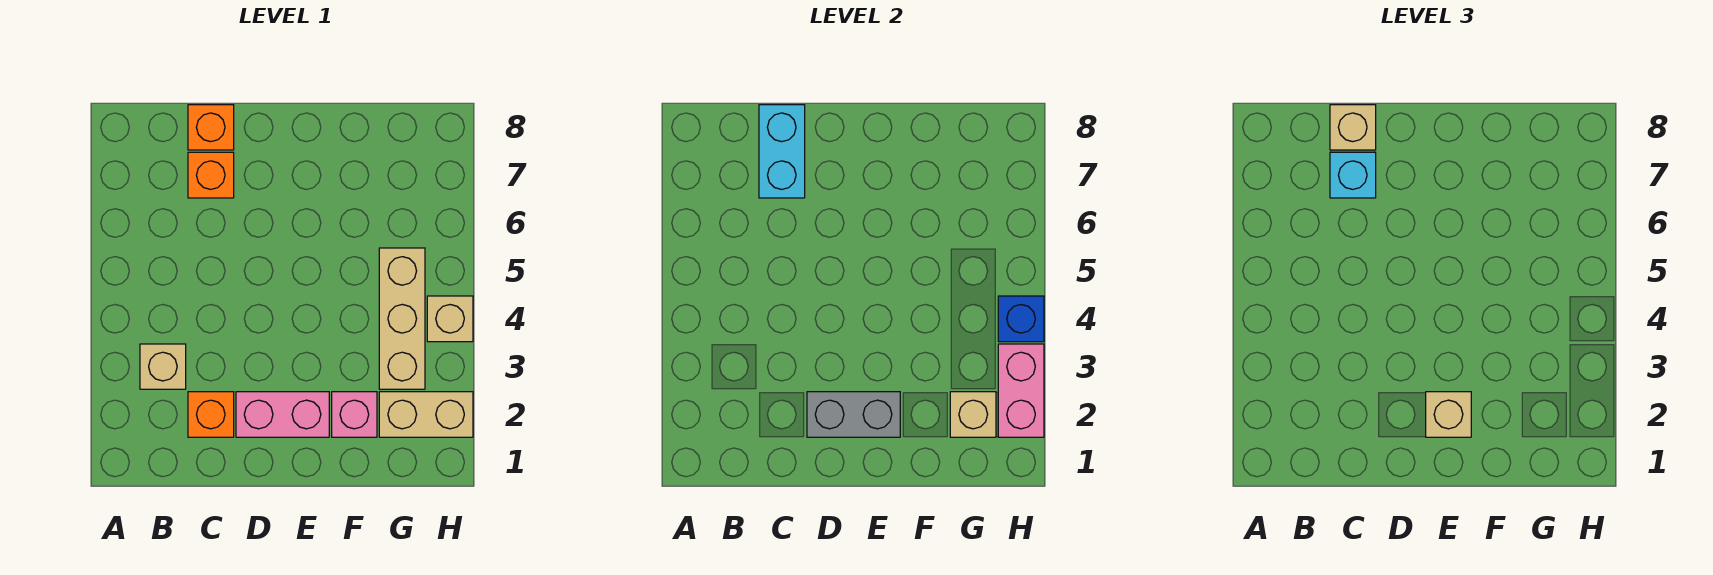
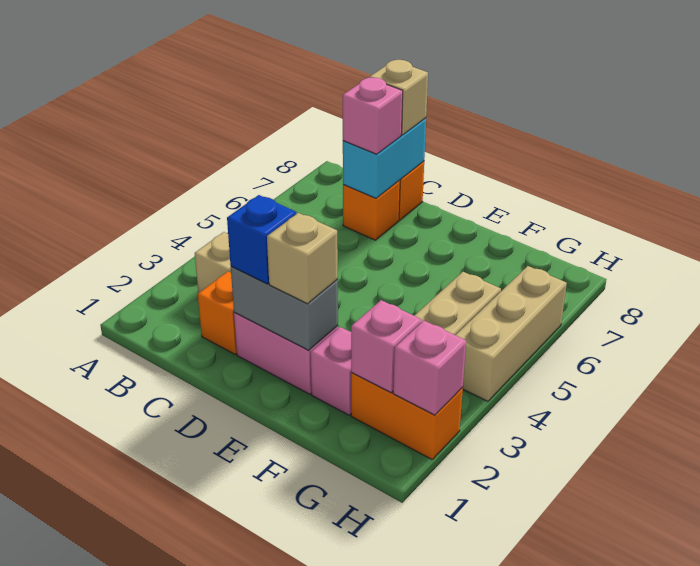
cyan 1x1 brick [1330,152,1376,198] -> pink 1x1 brick [343,78,403,154]
tan 1x2 brick [379,392,473,437] -> orange 1x2 brick [351,373,463,459]
tan 1x1 brick [950,392,996,437] -> pink 1x1 brick [351,300,422,393]
pink 1x2 brick [998,344,1044,437] -> pink 1x1 brick [393,321,466,415]
tan 1x1 brick [427,296,473,342] -> tan 1x3 brick [456,266,567,401]
blue 1x1 brick [998,296,1044,342] -> blue 1x1 brick moved to [227,195,296,284]

